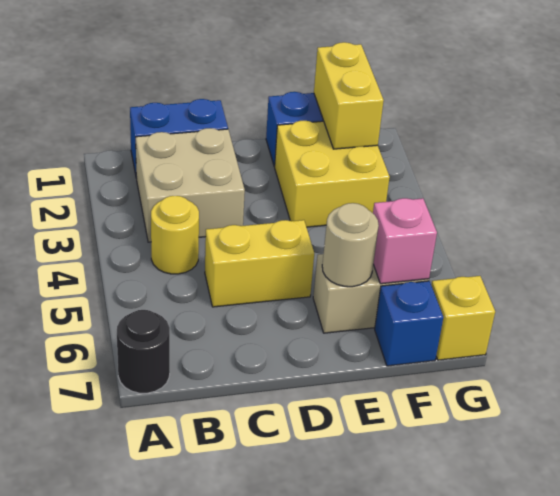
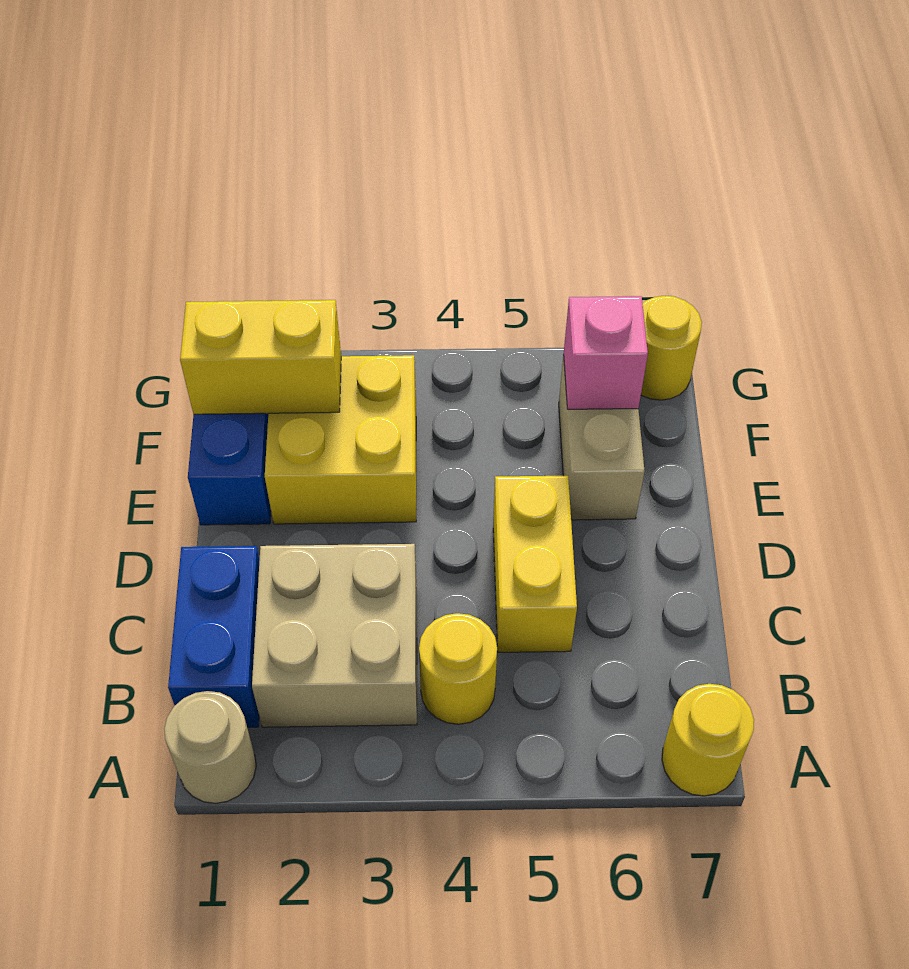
black 1x1 round brick [117,310,170,393] -> yellow 1x1 round brick [662,684,754,796]
tan 1x1 round brick [322,203,379,287] -> tan 1x1 round brick moved to [164,691,256,803]
blue 1x1 brick [375,281,443,366] -> none
yellow 1x1 brick [431,276,495,360] -> yellow 1x1 round brick [641,296,702,400]

